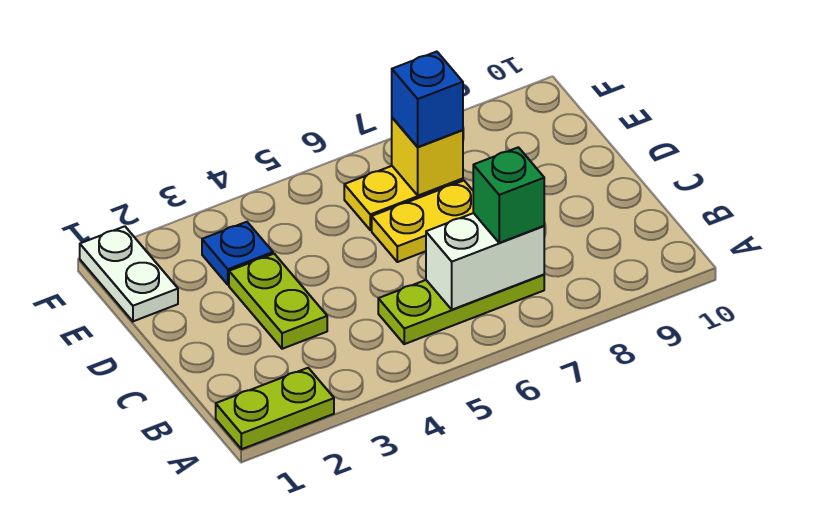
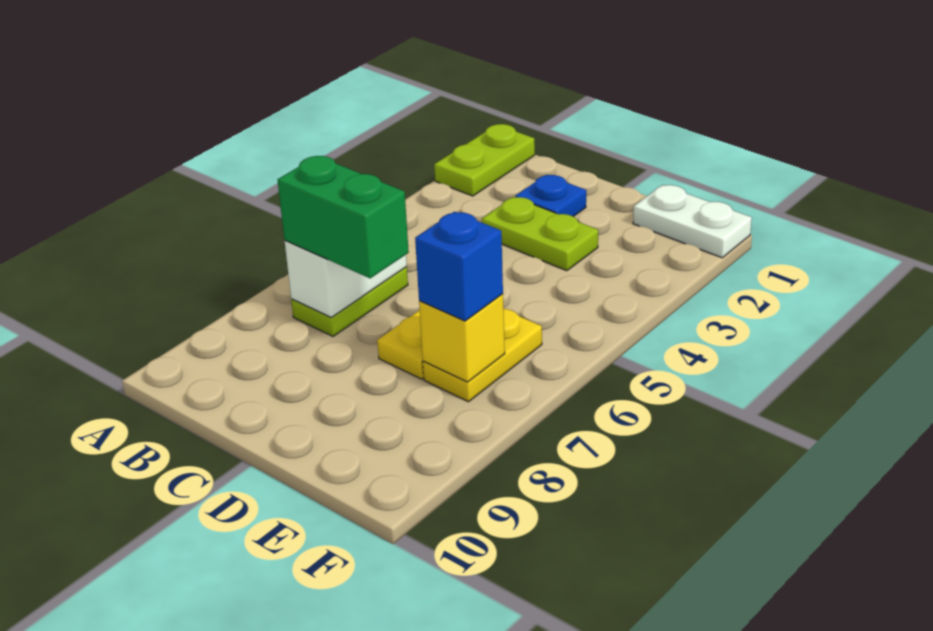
lime 1x3 plate [378,275,544,344] -> lime 1x2 plate [291,267,408,336]
green 1x1 brick [473,147,544,243] -> green 1x2 brick [277,156,409,278]
blue 1x1 plate [202,222,273,285] -> blue 1x1 plate moved to [515,175,586,217]

